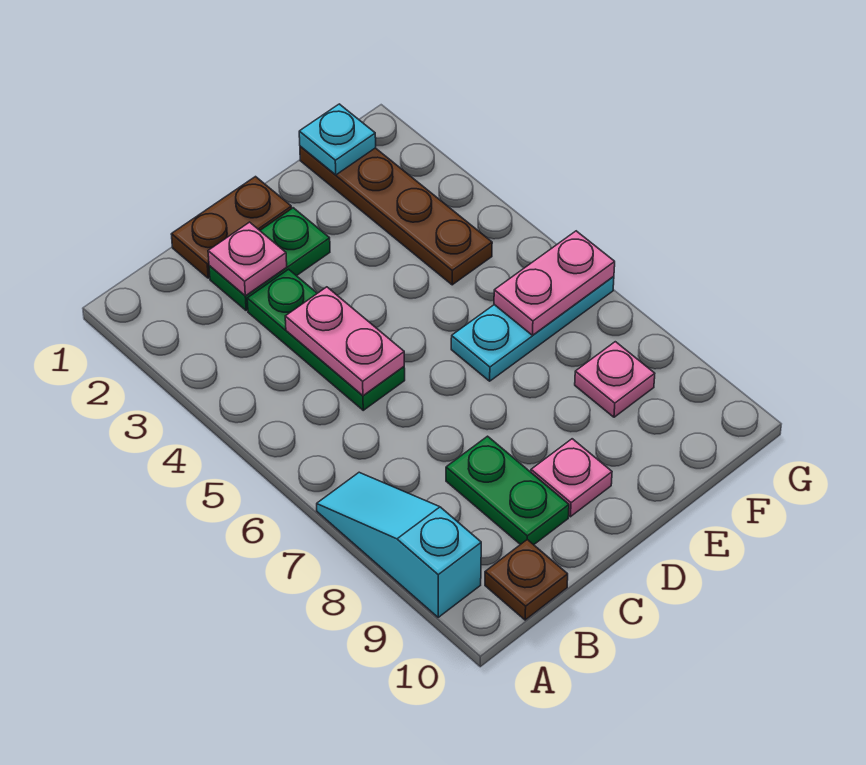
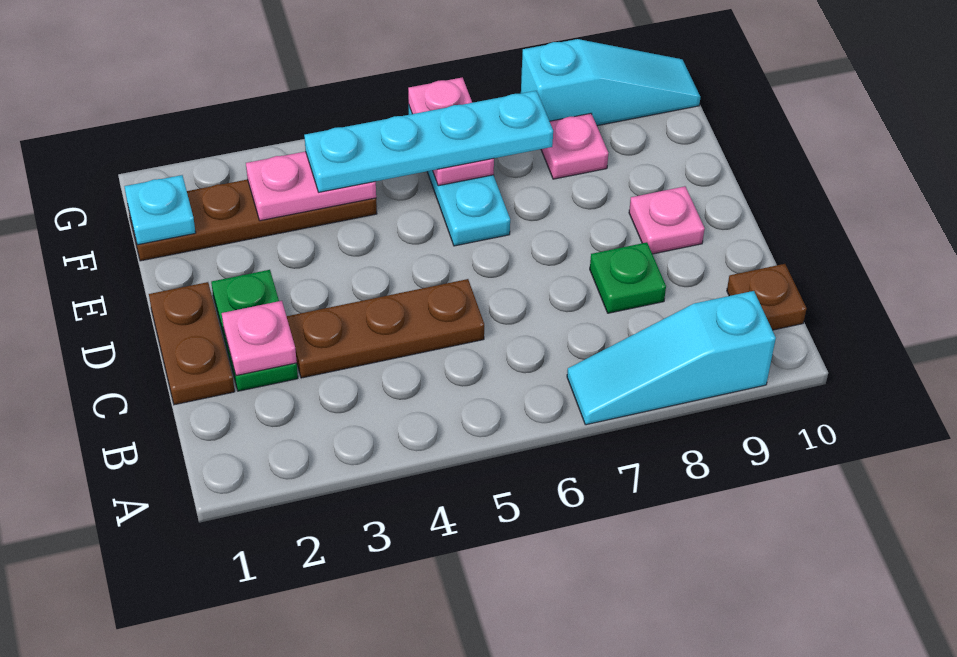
green 1x3 plate [247,269,405,410] -> brown 1x3 plate [287,279,484,378]
pink 1x2 plate [285,287,404,396] -> pink 1x2 plate moved to [246,151,376,221]
green 1x2 plate [446,436,569,545] -> green 1x1 plate [590,242,666,313]
none -> cyan 1x4 plate [304,91,553,192]
none -> cyan 1x3 slope [521,39,700,126]

